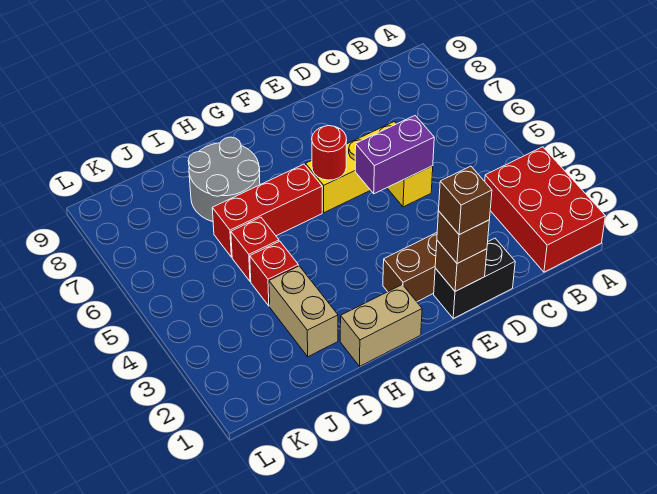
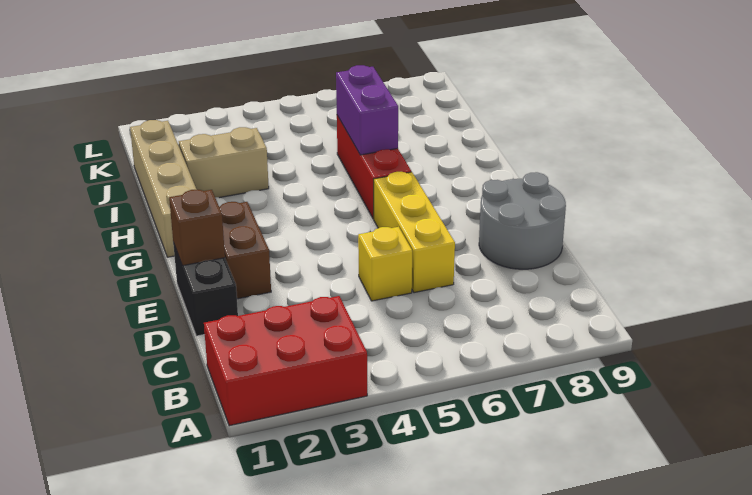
purple 1x2 brick [355,116,434,194] -> purple 1x2 brick moved to [336,65,398,155]
brown 1x1 brick [437,211,489,263] -> none
brown 1x1 brick [439,166,492,235] -> none
red 1x1 round brick [312,126,347,180] -> none
tan 1x2 brick [340,285,422,366] -> tan 1x4 brick [130,120,197,257]
grey 2x2 round brick [188,137,260,222] -> grey 2x2 round brick moved to [479,172,566,269]
red 1x1 brick [250,241,298,306] -> none
red 1x1 brick [231,217,279,281] -> none

